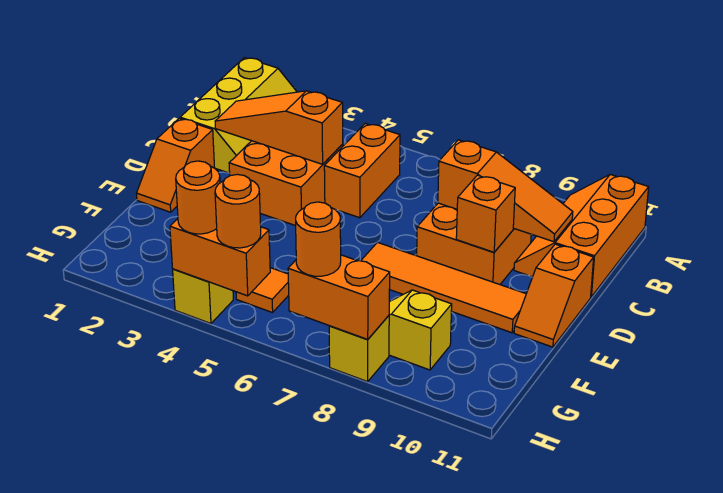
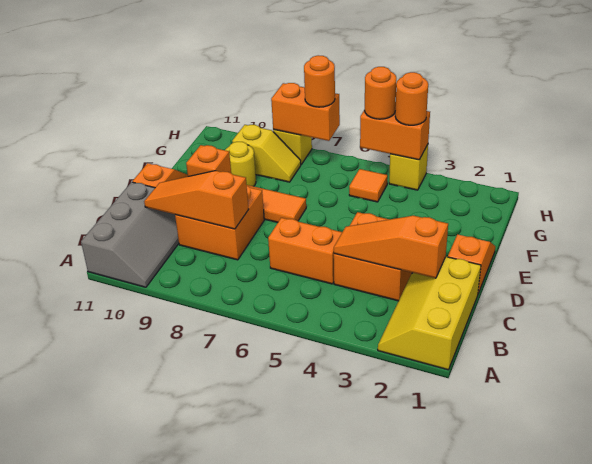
orange 2x3 slope [514,174,649,297] -> grey 2x3 slope [81,182,179,287]
orange 1x2 brick [324,123,400,218] -> orange 1x2 brick turned to [268,218,342,284]
orange 1x3 slope [215,91,343,164] -> orange 1x3 slope turned to [334,216,448,278]
none -> yellow 1x1 round brick [225,142,256,186]

